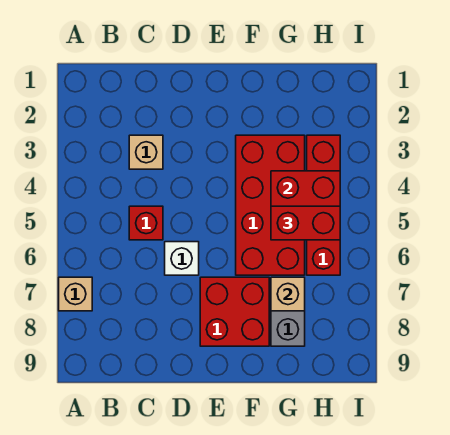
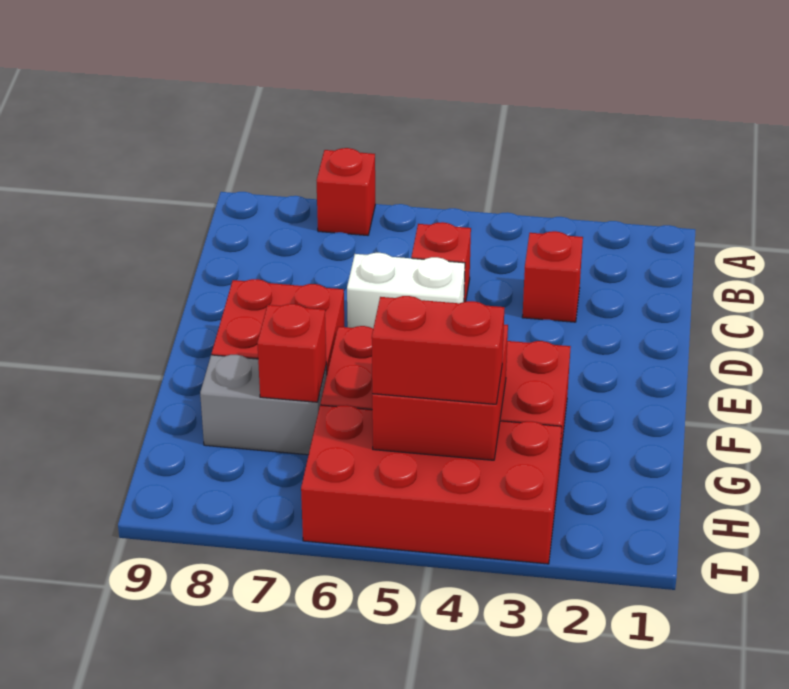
tan 1x1 brick [59,277,92,311] -> red 1x1 brick [317,148,375,235]
tan 1x1 brick [129,135,163,169] -> red 1x1 brick [522,231,583,322]
white 1x1 brick [165,242,199,275] -> white 1x2 brick [347,253,465,328]
red 1x2 brick [271,206,340,240] -> red 1x2 brick turned to [372,296,505,404]
tan 1x1 brick [271,277,305,311] -> red 1x1 brick [257,304,326,402]
red 1x4 brick [307,135,340,275] -> red 2x4 brick [301,405,562,564]

